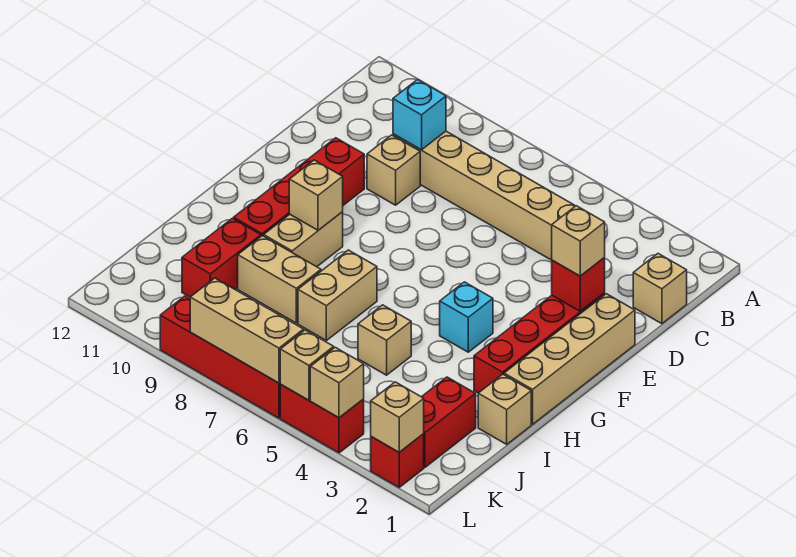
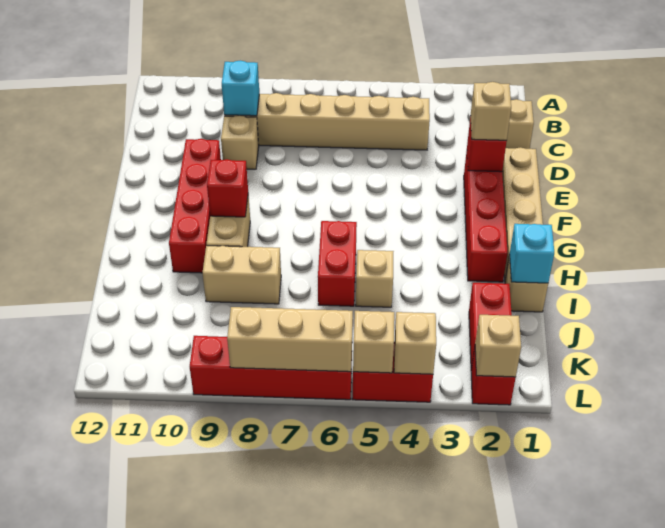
cyan 1x1 brick [440,282,493,352] -> cyan 1x1 brick moved to [510,224,554,283]
tan 1x1 brick [289,160,343,230] -> red 1x1 brick [207,159,248,217]
tan 1x2 brick [298,250,377,341] -> none
red 1x2 brick [182,218,261,297] -> red 1x2 brick moved to [318,221,357,306]

